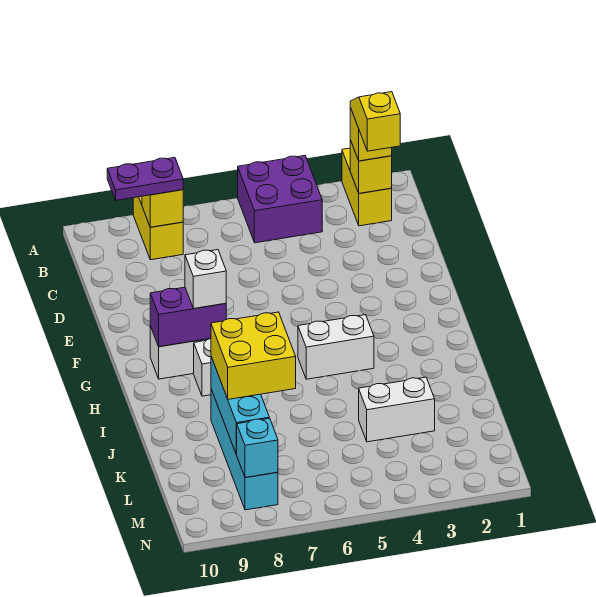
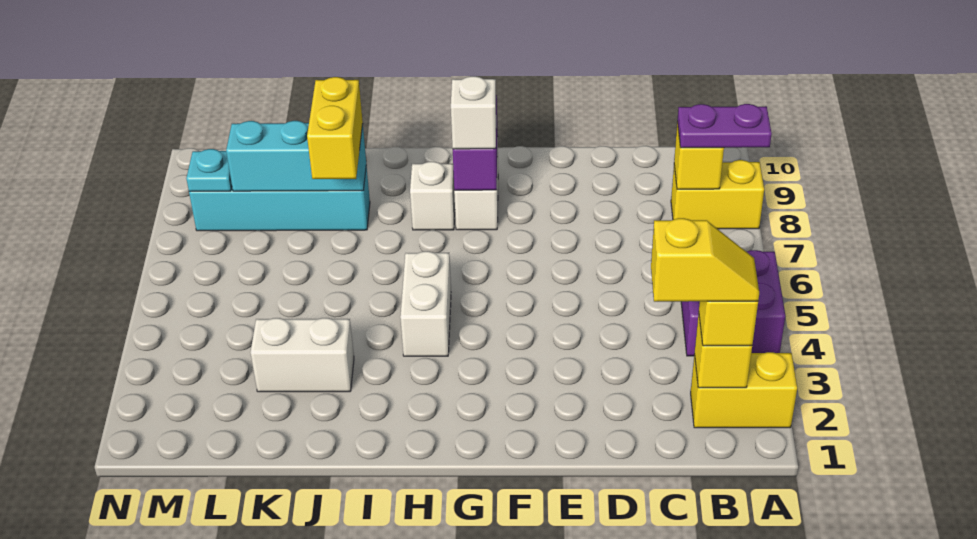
purple 1x2 plate [107,157,183,200] -> purple 1x2 plate turned to [677,104,772,148]
yellow 2x2 brick [211,312,296,399] -> yellow 1x2 brick [307,77,363,179]
white 1x2 brick [359,377,435,442] -> white 1x2 brick turned to [251,318,354,392]
cyan 1x1 brick [236,418,278,478] -> cyan 1x1 plate [186,149,232,191]

